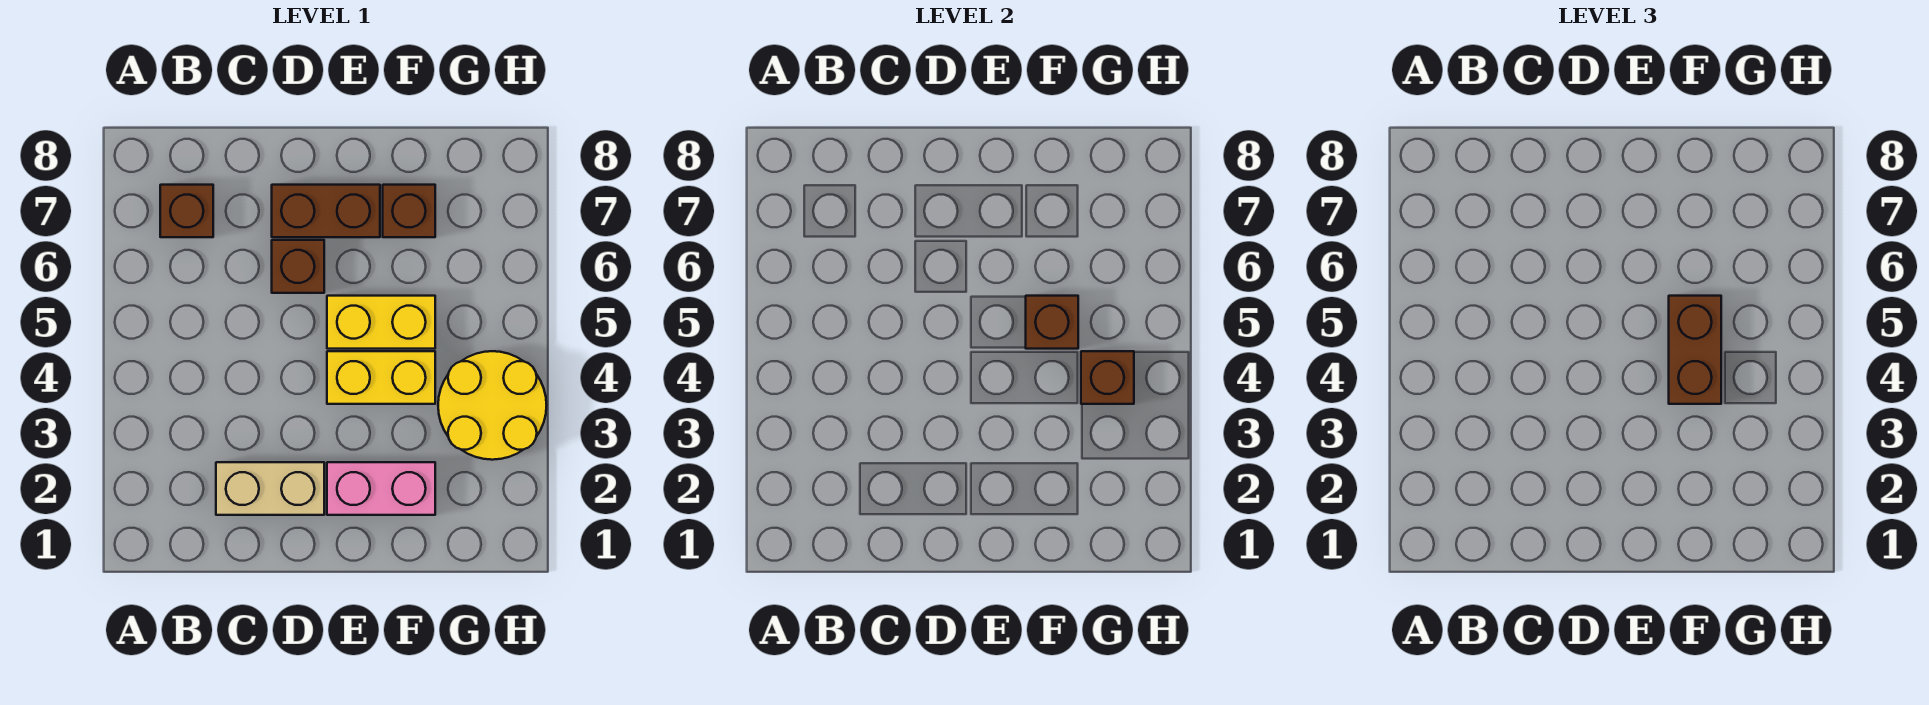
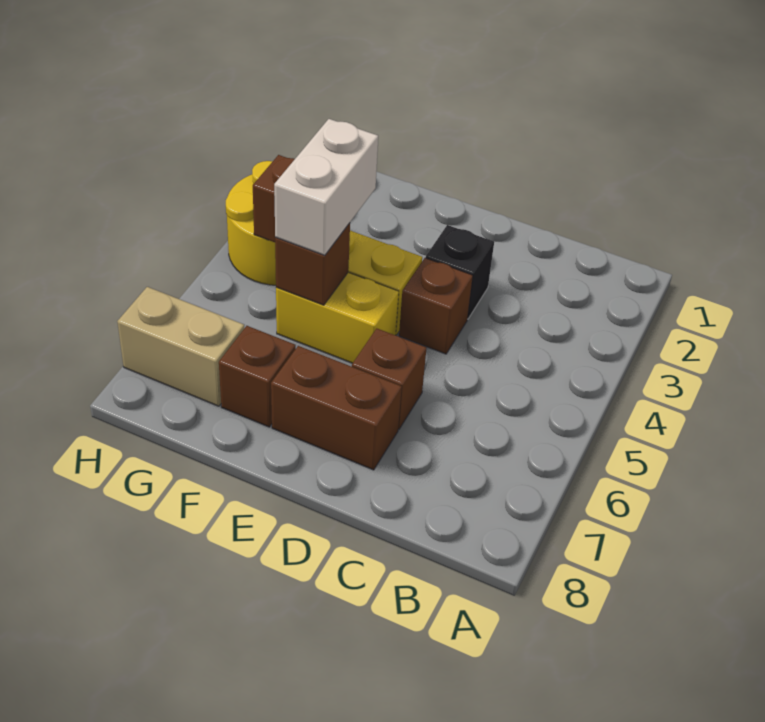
brown 1x1 brick [160,185,213,237] -> brown 1x1 brick moved to [399,258,473,354]
tan 1x2 brick [216,462,324,515] -> tan 1x2 brick moved to [117,287,244,406]
none -> black 1x1 brick [426,225,494,319]
pink 1x2 brick [327,462,435,515] -> none
brown 1x2 brick [1669,296,1721,404] -> white 1x2 brick [274,119,378,255]

